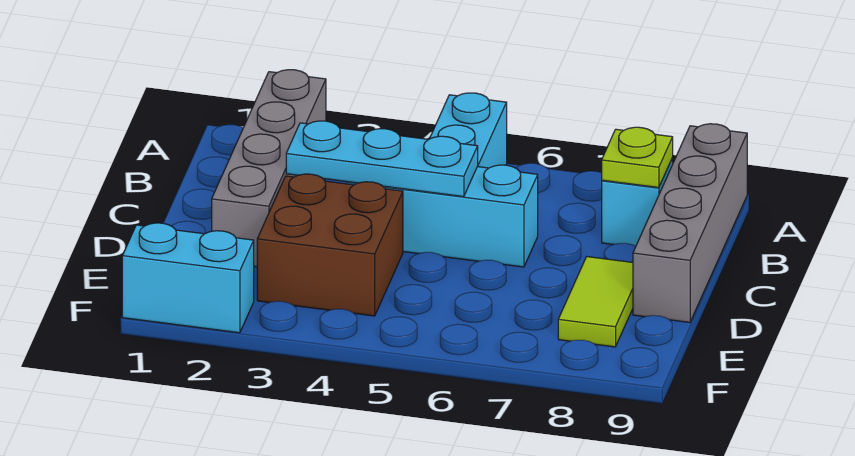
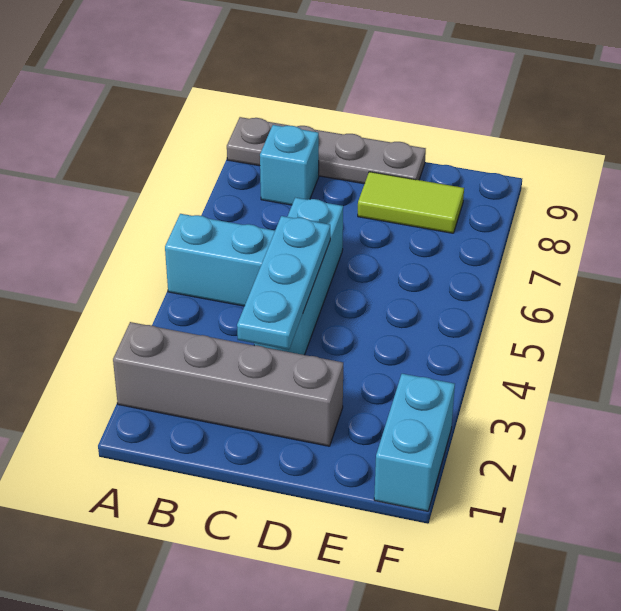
grey 1x4 brick [633,124,747,322] -> grey 1x4 plate [227,117,426,184]
lime 1x1 plate [602,127,673,188] -> none
brown 2x2 brick [257,174,403,316] -> none

